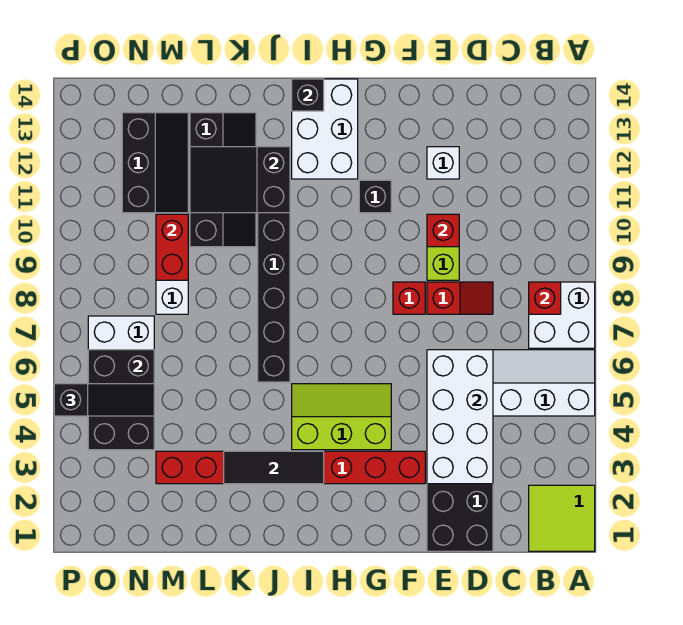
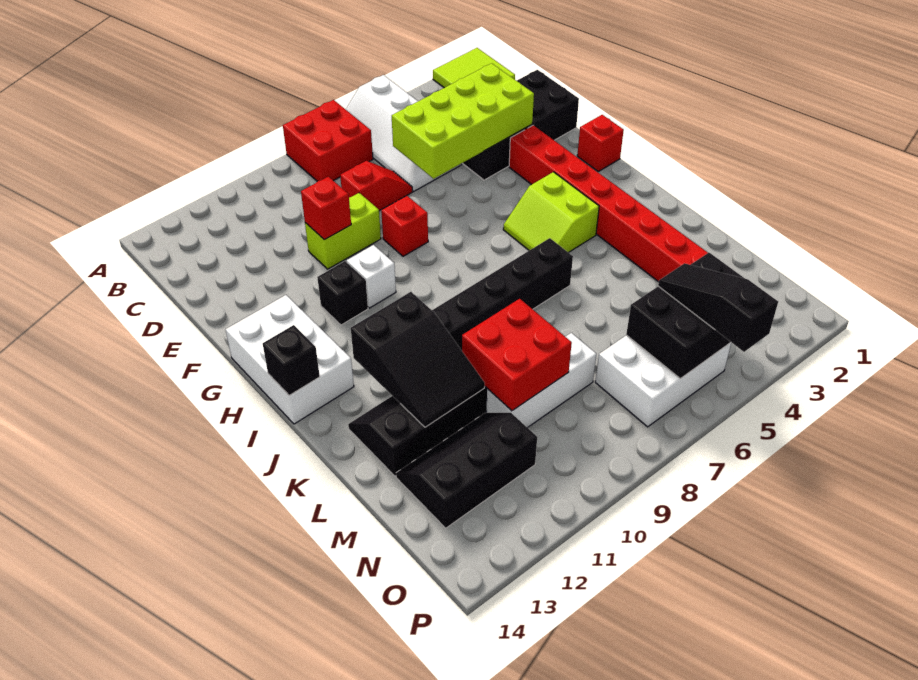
white 2x2 brick [529,282,595,348] -> red 2x2 brick [283,100,373,181]
red 1x1 brick [529,282,561,314] -> red 1x1 brick moved to [577,115,624,172]
white 2x4 brick [427,350,493,484] -> lime 2x4 brick [392,63,534,179]
red 1x2 slope [427,282,493,314] -> red 1x2 slope turned to [340,161,412,211]
white 1x1 brick [427,147,459,179] -> white 1x1 brick moved to [347,245,396,308]
lime 2x3 slope [292,384,391,450] -> lime 2x2 slope [503,172,599,253]
white 2x3 brick [292,79,358,179] -> white 2x3 brick turned to [226,295,354,424]
black 1x3 tile [224,451,324,484] -> none
red 1x2 brick [156,214,188,280] -> red 2x2 brick [462,299,572,411]

